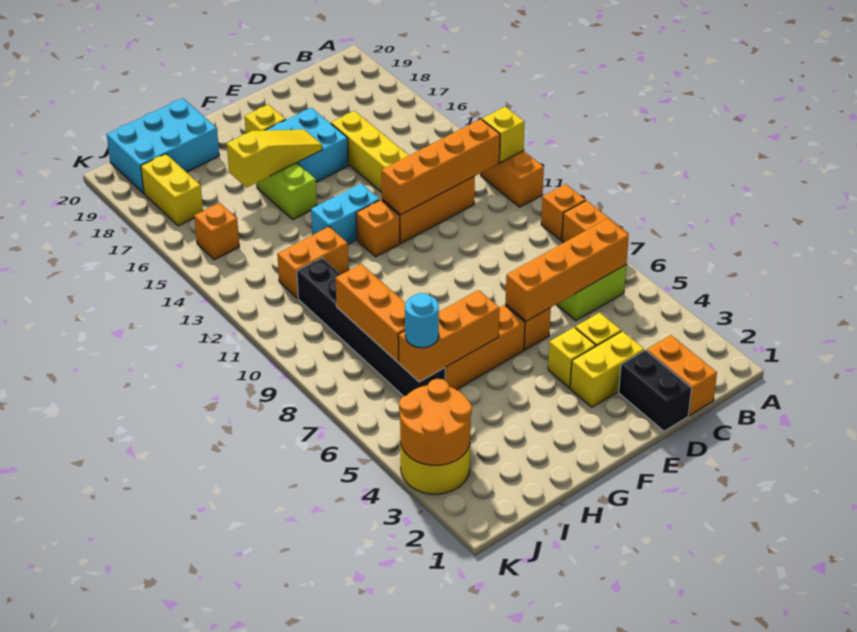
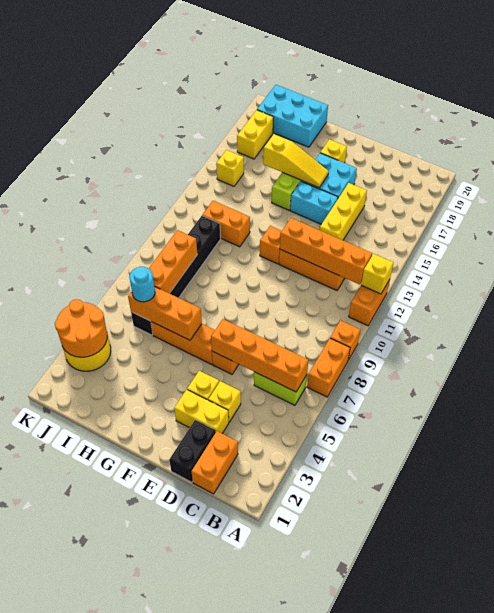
cyan 1x2 brick [311,183,380,244] -> cyan 1x2 brick moved to [290,181,338,224]
orange 1x1 brick [194,203,239,260] -> yellow 1x1 brick [216,150,244,186]

